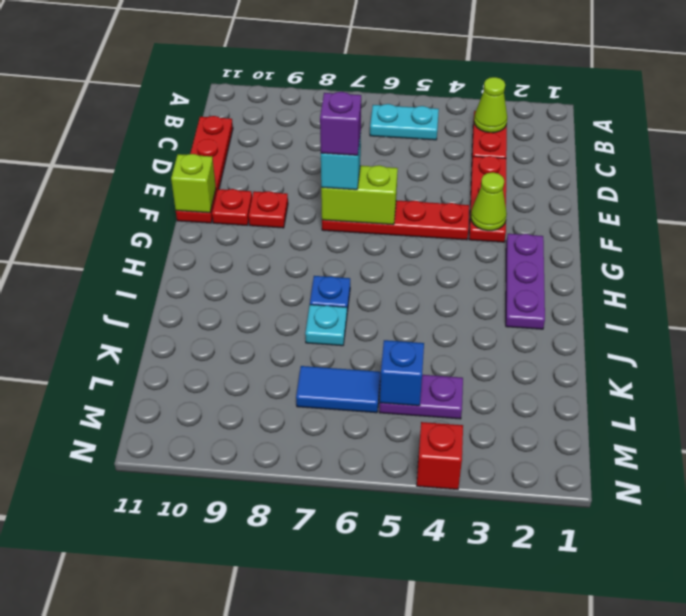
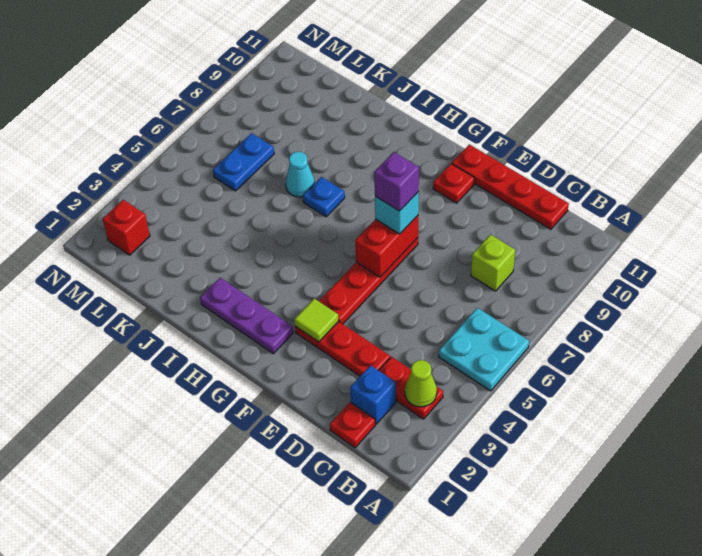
cyan 1x2 plate [370,104,439,140] -> cyan 2x2 plate [439,308,529,391]
lime 1x1 cone [471,172,507,231] -> lime 1x1 tile [294,299,339,342]
lime 1x2 brick [321,165,398,225] -> red 1x2 brick [355,216,418,277]
red 1x1 plate [249,191,288,228] -> red 1x1 plate moved to [330,402,375,448]
lime 1x1 brick [171,154,216,213] -> lime 1x1 brick moved to [471,235,515,291]
cyan 1x1 plate [305,305,347,346] -> cyan 1x1 cone [286,152,315,197]
purple 1x2 plate [379,375,463,419] -> none
blue 1x1 brick [380,340,424,406] -> blue 1x1 brick moved to [350,365,396,424]
blue 1x2 tile [296,366,381,413] -> blue 1x2 plate [213,133,274,191]
red 1x1 brick [417,422,463,489] -> red 1x1 brick moved to [103,200,150,255]

